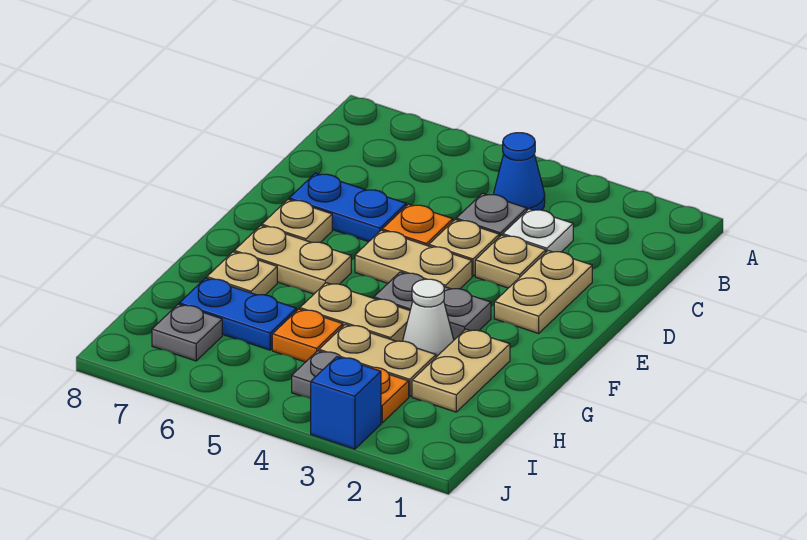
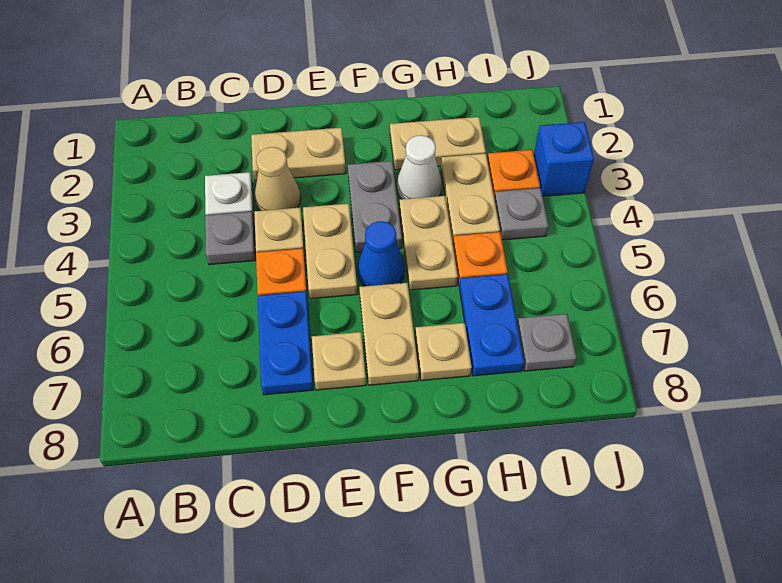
blue 1x1 cone [494,133,545,210] -> blue 1x1 cone moved to [358,221,405,286]
tan 1x1 plate [475,235,546,288] -> tan 1x1 cone [255,147,301,211]

